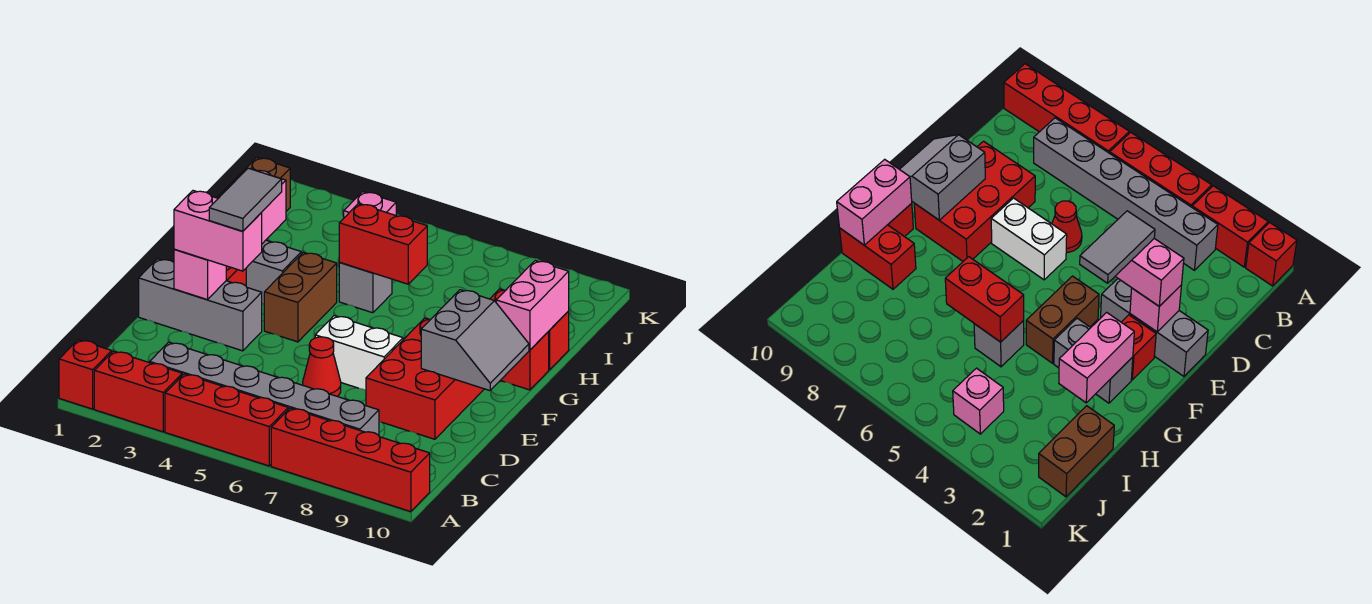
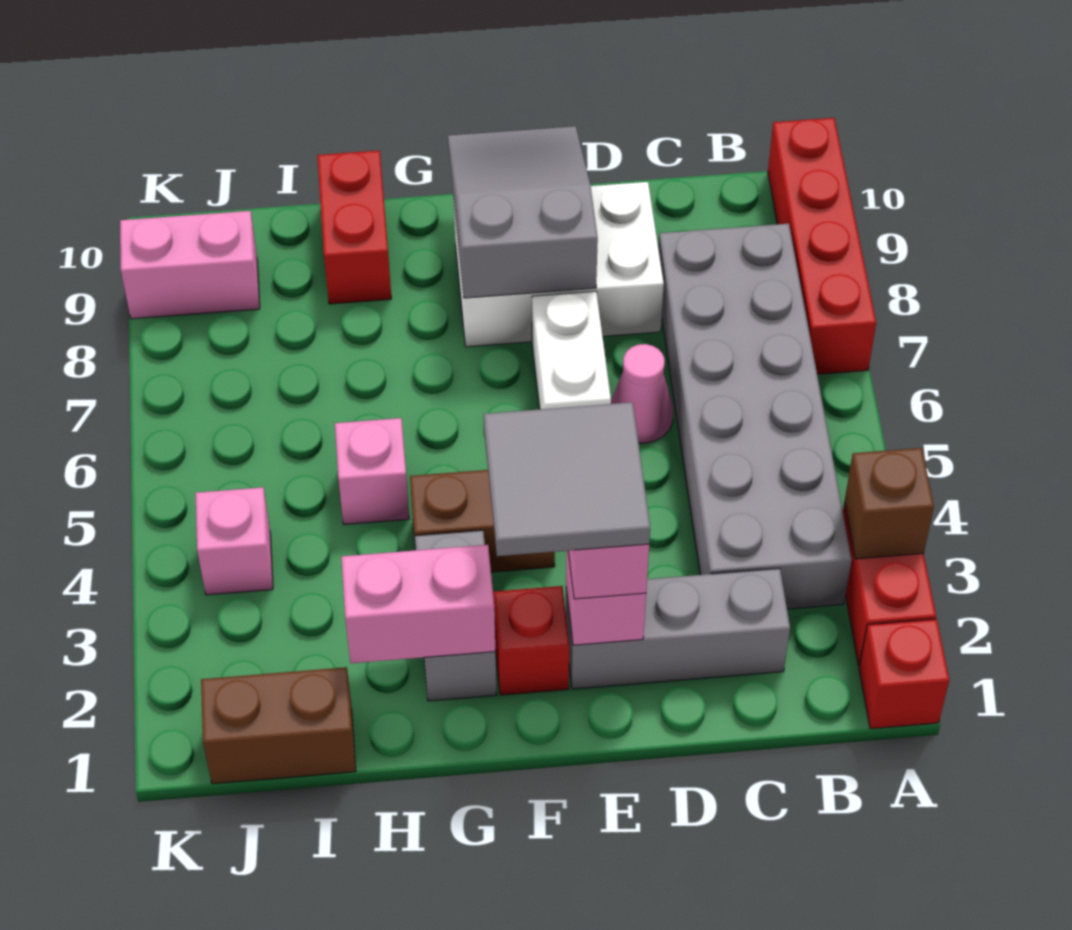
none -> brown 1x1 brick [844,448,934,559]
red 1x3 brick [165,374,288,466] -> none
grey 1x6 brick [150,342,379,435] -> grey 2x6 brick [658,224,852,609]
red 1x1 cone [303,337,341,396] -> pink 1x1 cone [611,344,673,443]
red 2x3 brick [366,318,484,439] -> white 2x3 brick [454,182,664,347]
grey 1x3 brick [139,259,262,351] -> grey 1x3 brick turned to [566,568,790,689]
grey 1x2 tile [209,168,282,231] -> grey 2x2 tile [484,402,650,556]
grey 2x2 slope [421,290,529,391] -> grey 2x3 slope [448,126,598,298]
red 1x1 brick [500,332,549,390] -> none
pink 1x2 brick [496,261,569,350] -> pink 1x2 brick moved to [120,211,260,319]
grey 1x1 brick [339,263,392,313] -> pink 1x1 brick [335,418,409,524]
red 1x2 brick [339,204,427,284] -> none

